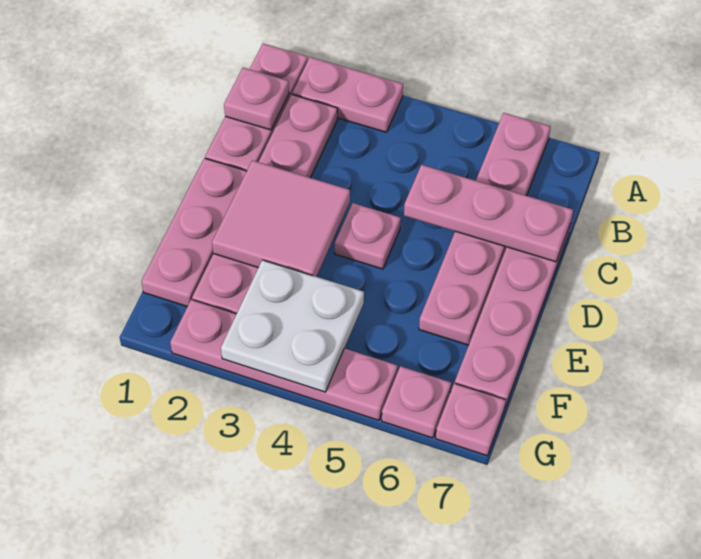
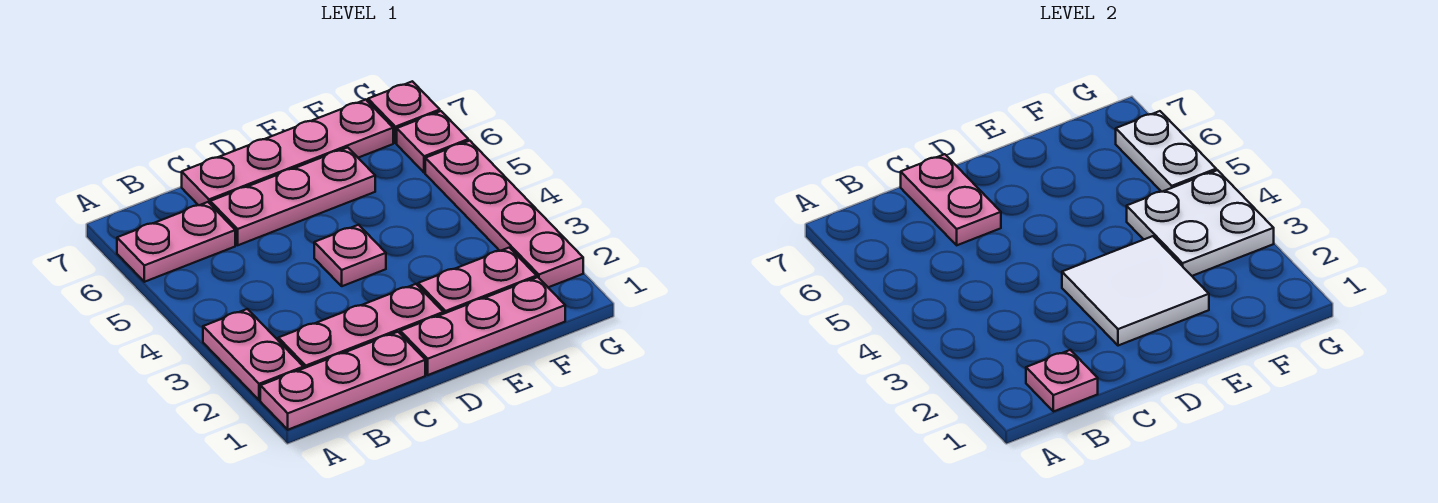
pink 1x3 plate [404,165,573,262] -> pink 1x2 plate [901,154,1001,245]
pink 2x2 tile [212,160,350,277] -> white 2x2 tile [1062,236,1209,346]
none -> white 1x2 plate [1116,111,1216,192]

